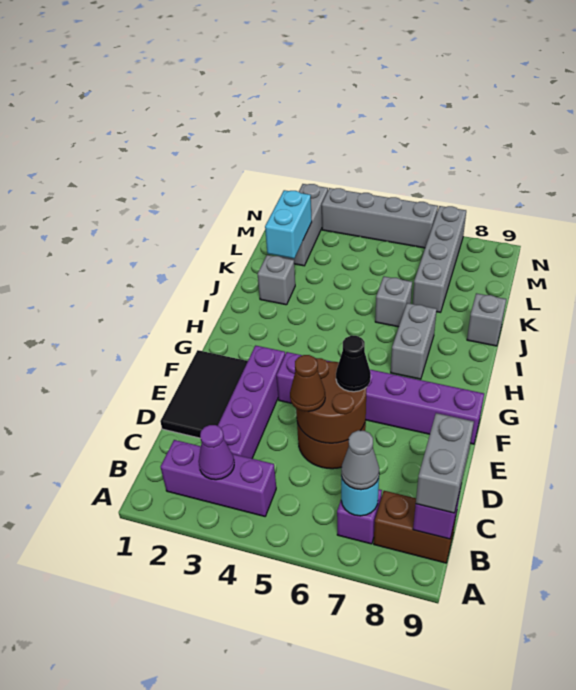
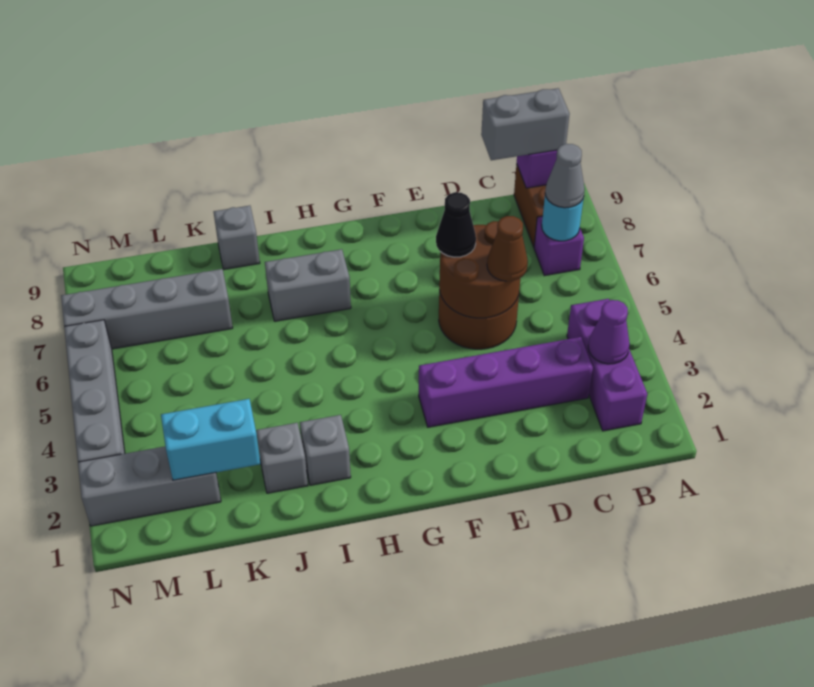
black 2x3 tile [160,350,248,438] -> none
purple 1x6 brick [277,352,484,444] -> none
grey 1x1 brick [375,277,412,327] -> grey 1x1 brick moved to [300,415,351,485]

